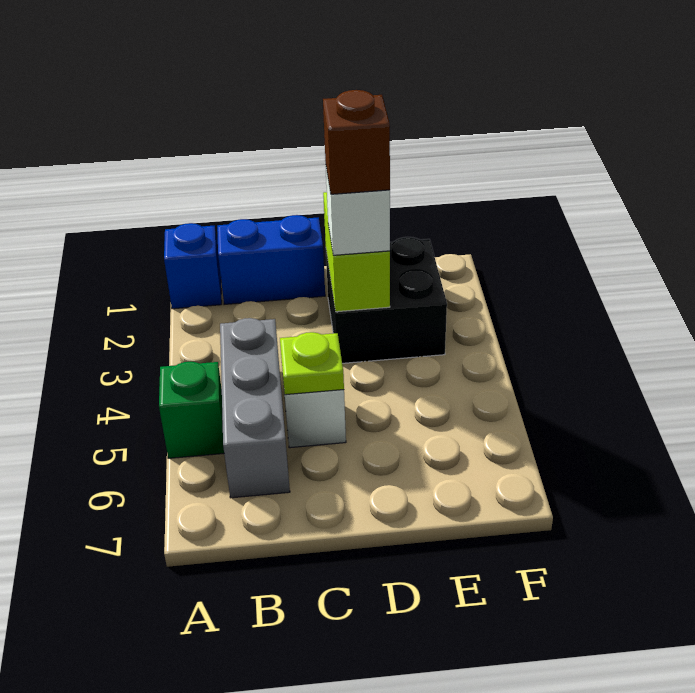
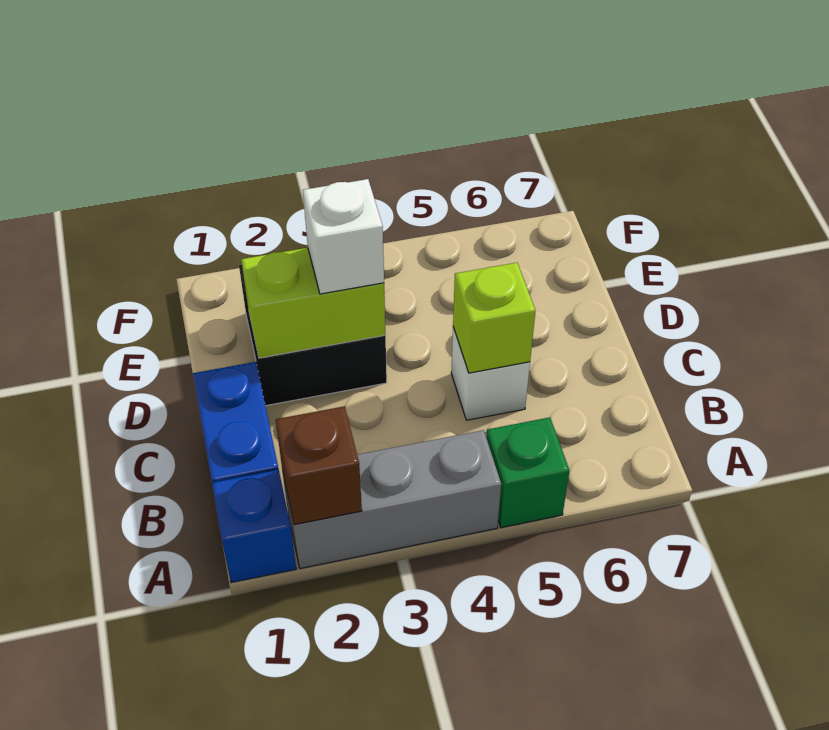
grey 1x3 brick [220,318,290,498] -> grey 1x3 brick moved to [283,430,501,569]
lime 1x1 plate [280,332,344,395] -> lime 1x1 brick [453,263,536,373]
brown 1x1 brick [323,90,390,194] -> brown 1x1 brick moved to [276,406,362,525]

